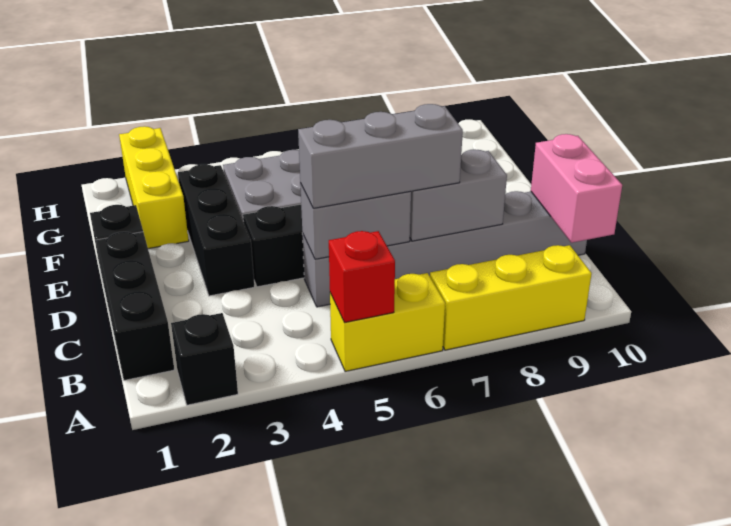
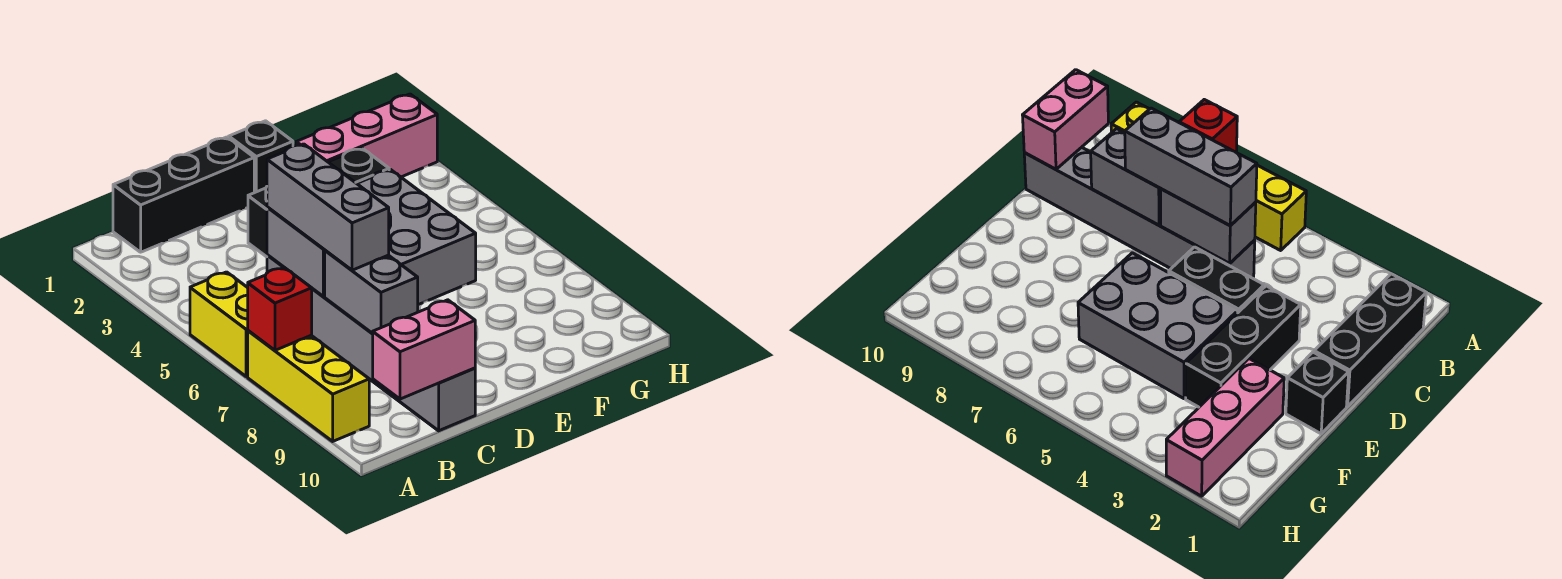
black 1x1 brick [171,313,238,405] -> none
red 1x1 brick [329,231,395,323] -> red 1x1 brick moved to [248,267,312,350]
yellow 1x3 brick [119,126,189,249] -> pink 1x3 brick [296,94,437,177]

